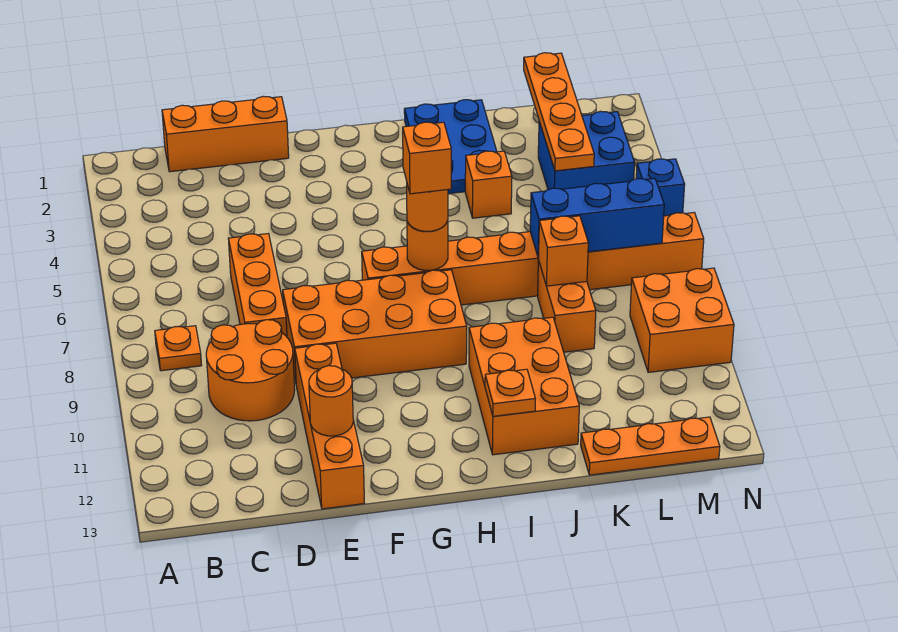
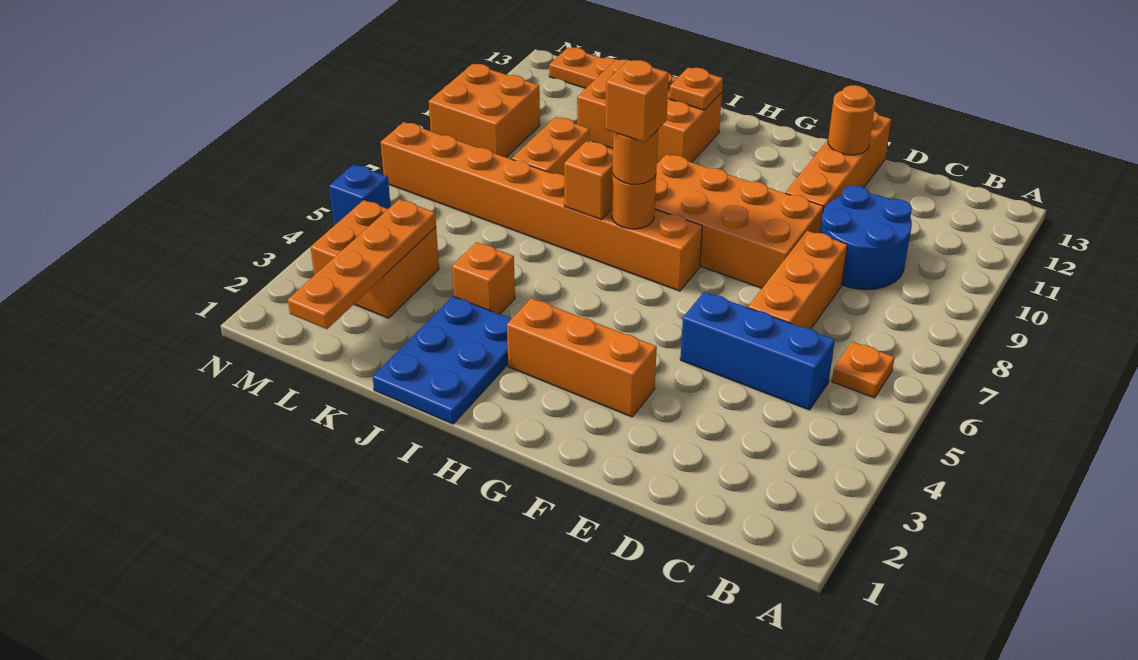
orange 1x1 plate [155,326,202,371] -> orange 1x1 plate moved to [832,342,895,398]
orange 1x3 brick [162,96,289,172] -> orange 1x3 brick moved to [507,298,657,417]
orange 2x2 round brick [206,320,295,421] -> blue 2x2 round brick [820,185,912,290]
orange 2x3 brick [469,317,579,455] -> orange 2x3 brick turned to [577,59,722,163]
blue 1x3 brick [530,178,664,258] -> blue 1x3 brick moved to [680,292,835,410]
orange 1x1 brick [538,216,588,286] -> orange 1x1 brick moved to [564,141,613,220]
blue 2x2 brick [538,111,635,190] -> orange 2x2 brick [310,200,439,318]

